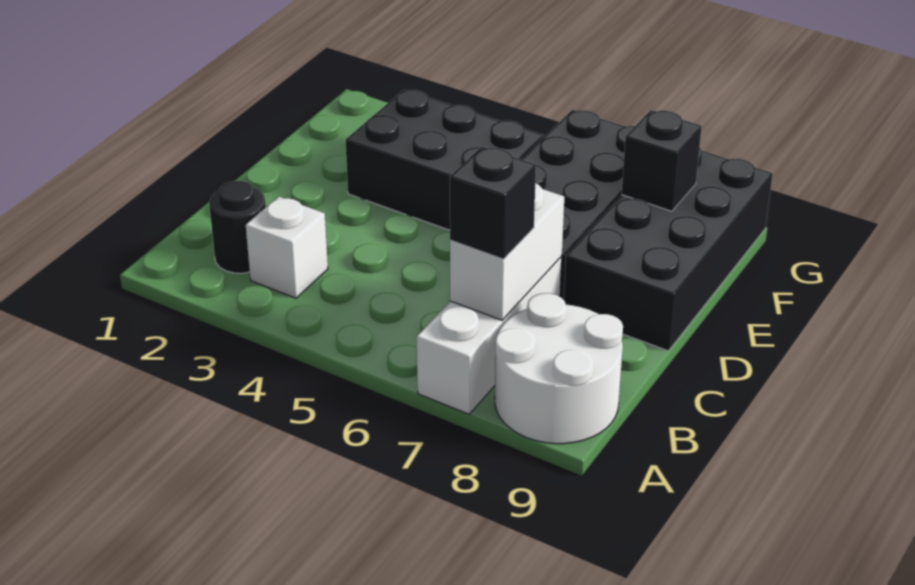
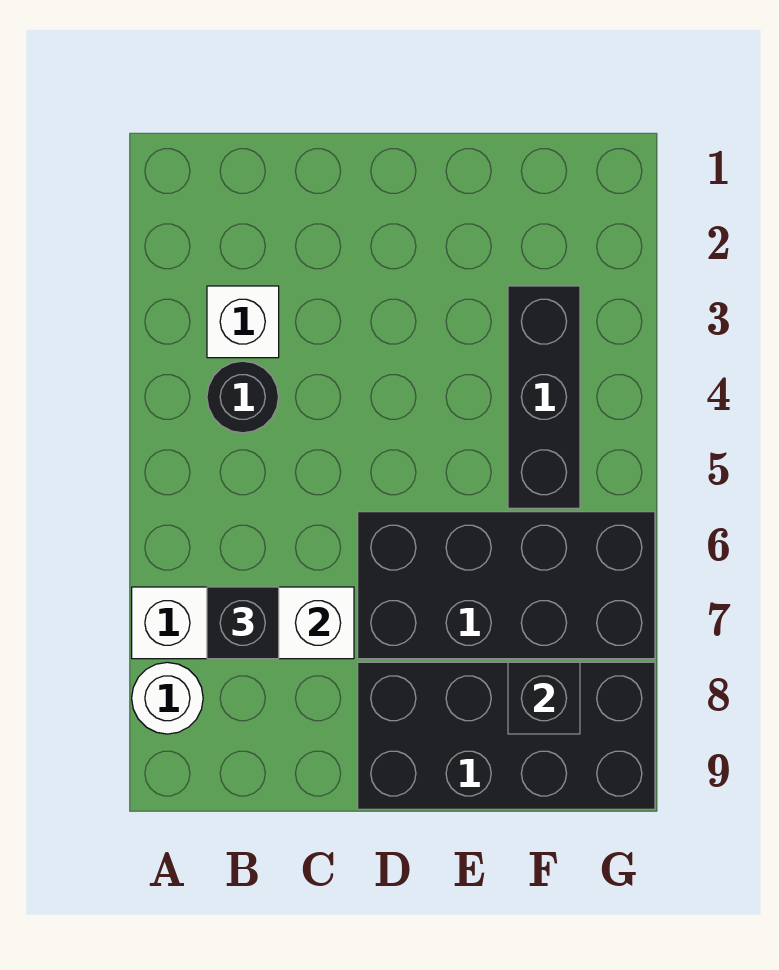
white 2x2 round brick [495,293,623,444] -> white 1x1 round brick [132,662,203,734]
black 1x1 round brick [209,181,266,273] -> black 1x1 round brick moved to [207,361,279,433]
black 2x3 brick [346,90,543,230] -> black 1x3 brick [508,286,580,508]

